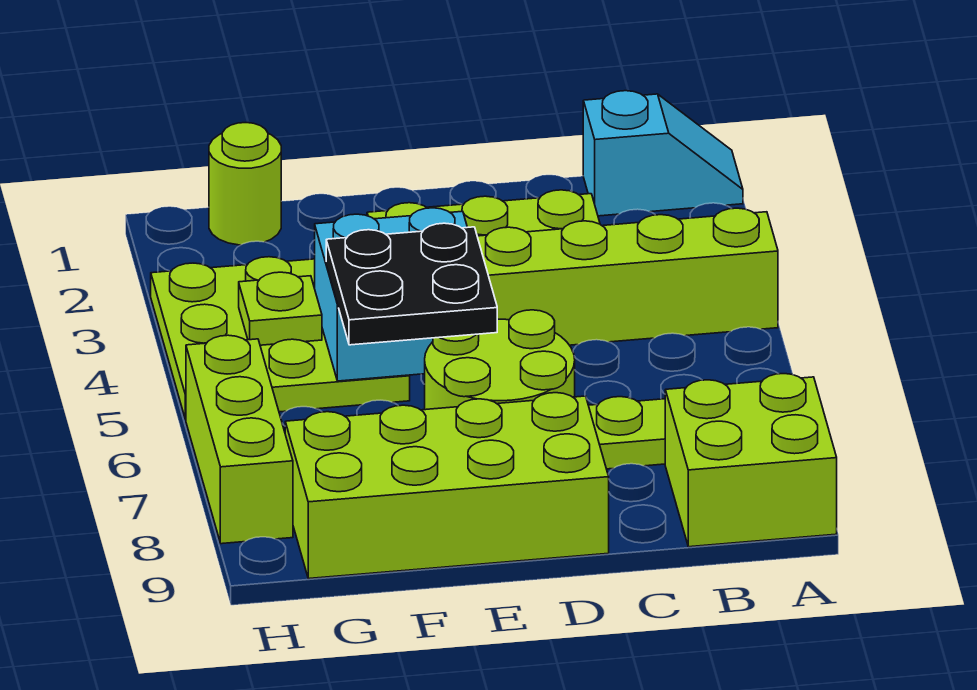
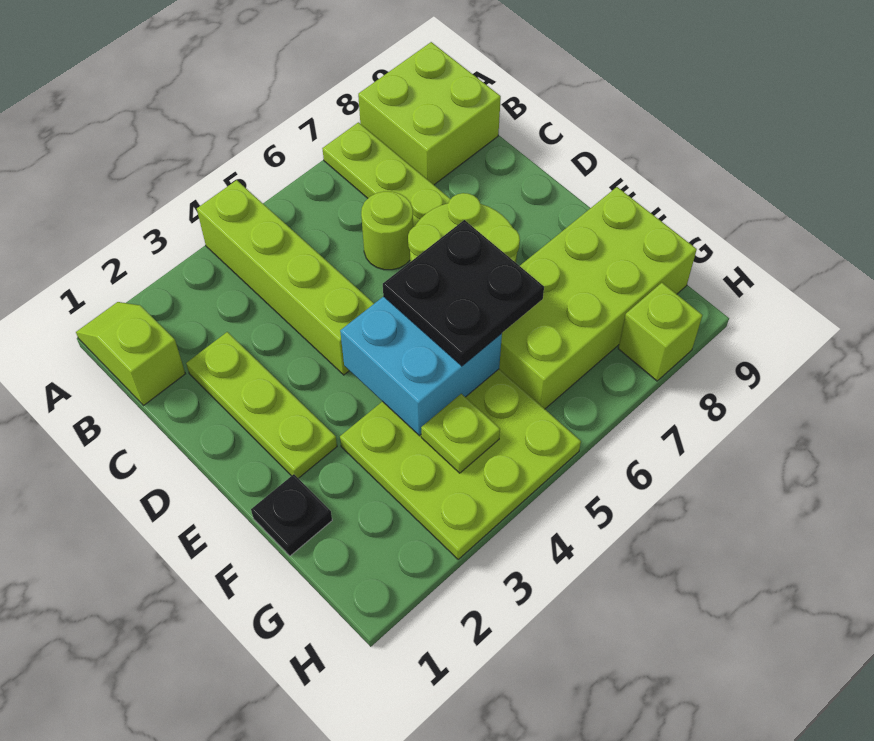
cyan 1x2 slope [583,91,743,216] -> lime 1x2 slope [76,302,185,405]
lime 2x4 brick [285,393,609,579] -> lime 2x4 brick turned to [499,187,697,409]
none -> black 1x1 plate [251,474,332,556]
lime 1x1 round brick [209,123,281,245] -> lime 1x1 round brick moved to [361,191,413,270]
lime 1x3 brick [186,335,293,544] -> lime 1x1 brick [618,283,703,381]

